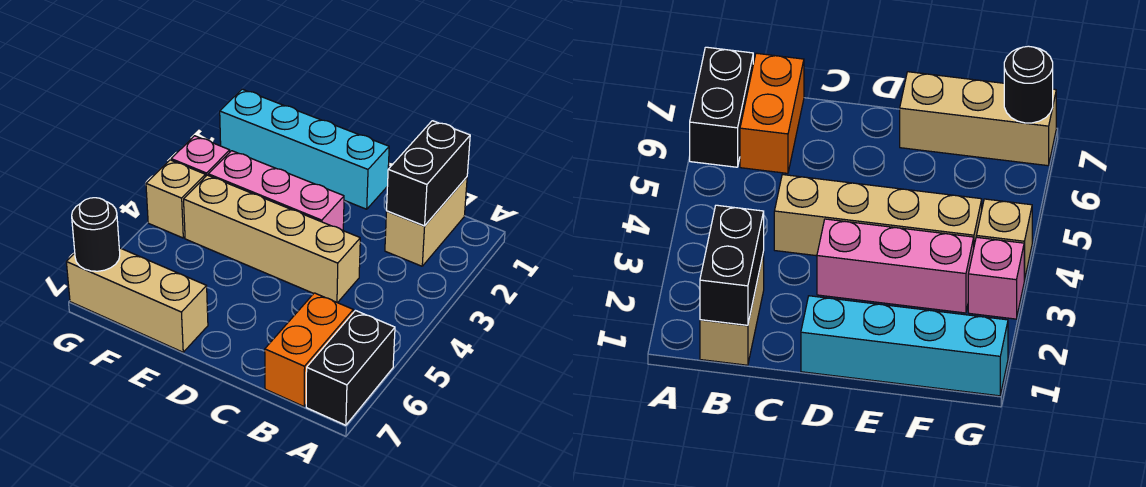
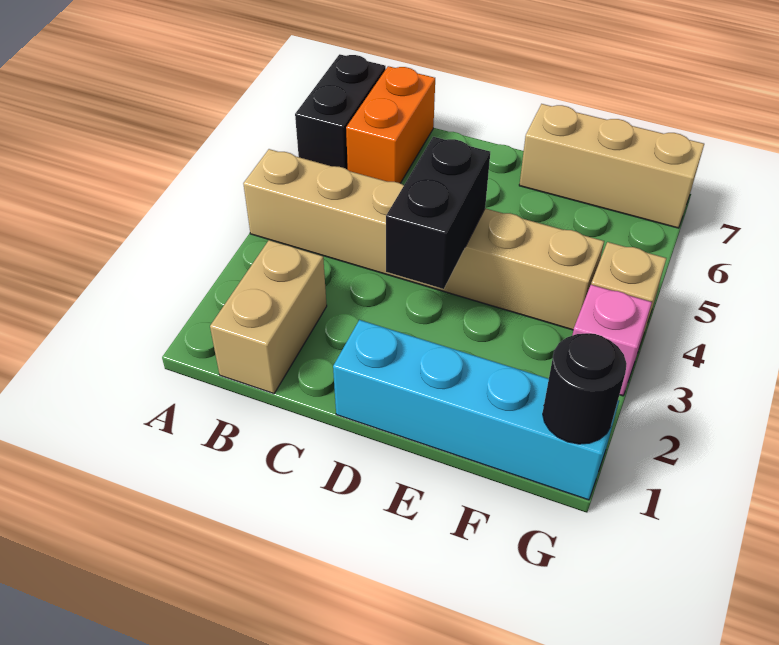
black 1x2 brick [387,121,470,226] -> black 1x2 brick moved to [386,137,490,289]
tan 1x4 brick [184,175,360,303] -> tan 1x6 brick [243,149,604,330]
pink 1x3 brick [208,151,344,230] -> none
black 1x1 round brick [72,198,120,271] -> black 1x1 round brick moved to [543,333,627,444]

